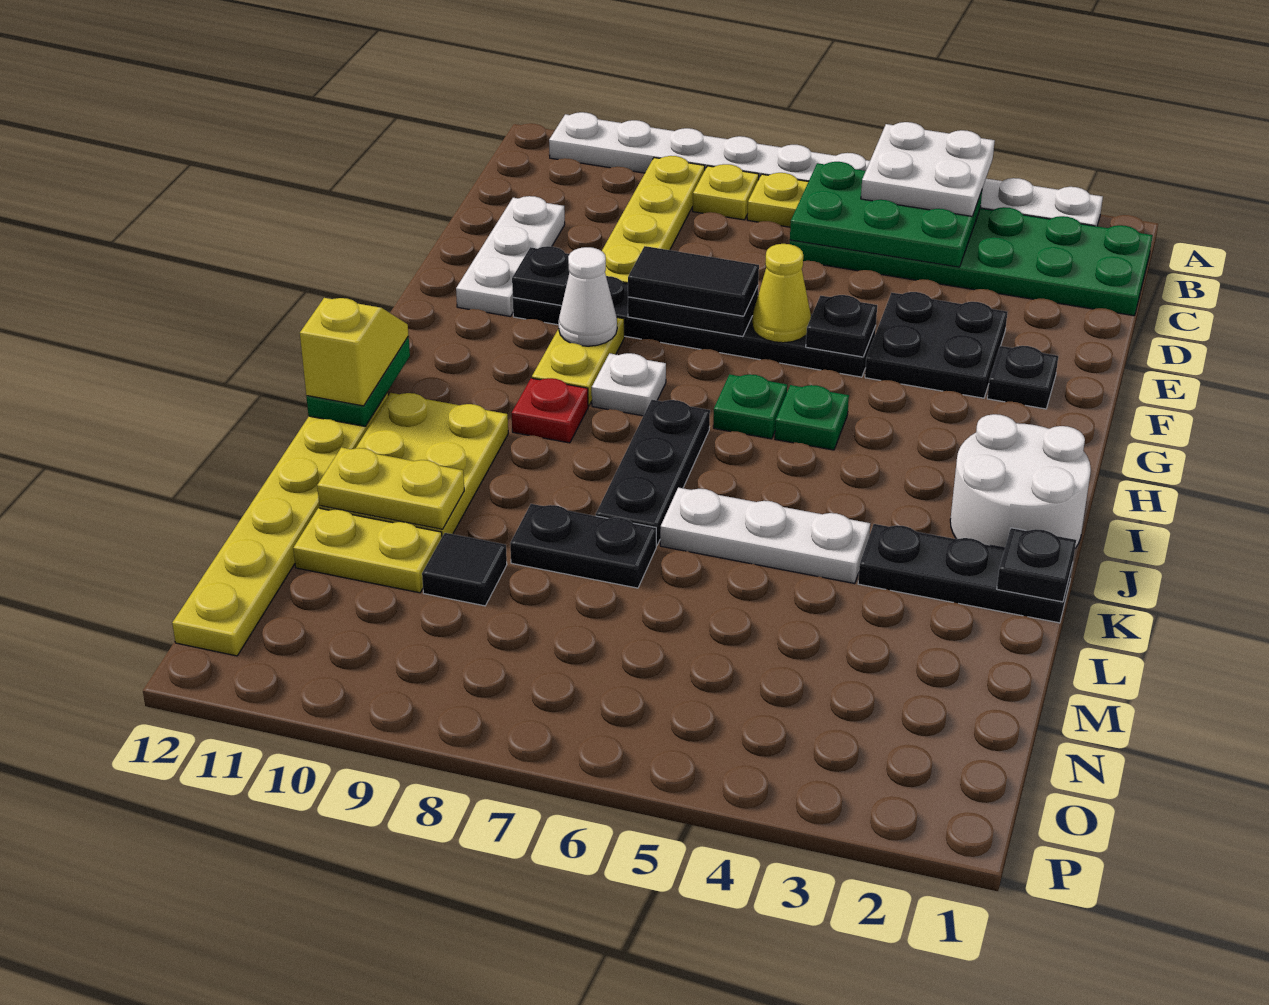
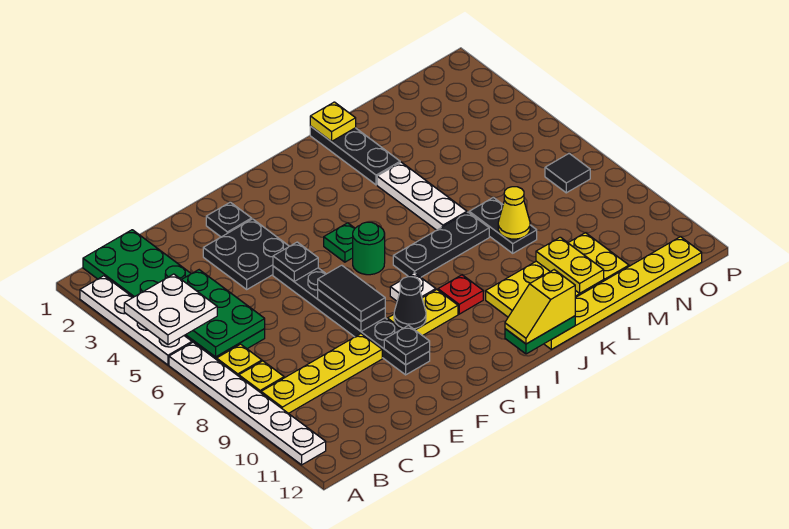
white 1x3 plate [456,196,565,317] -> none
yellow 1x1 cone [752,244,811,343] -> yellow 1x1 cone moved to [498,187,530,239]
white 1x1 cone [559,247,617,346] -> black 1x1 cone [394,277,426,329]
green 1x1 plate [713,374,787,439] -> green 1x1 round brick [353,222,385,275]
white 2x2 round brick [950,414,1091,548] -> none
black 1x1 plate [997,528,1076,602] -> yellow 1x1 plate [310,102,356,141]
black 1x1 tile [422,533,507,606] -> black 1x1 tile moved to [545,154,590,193]

